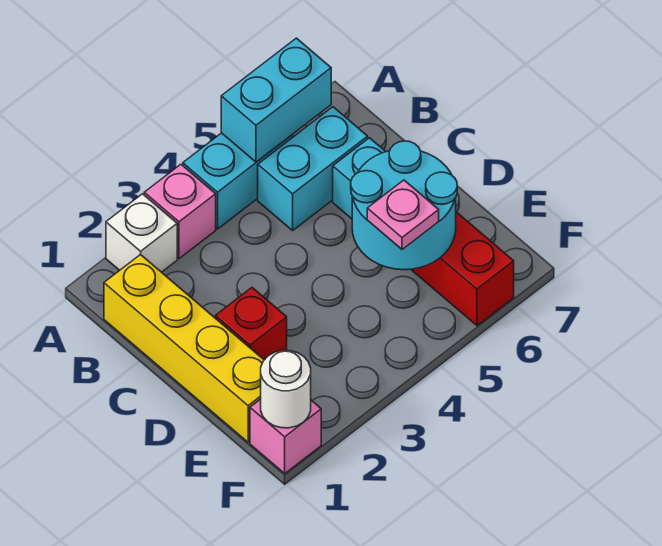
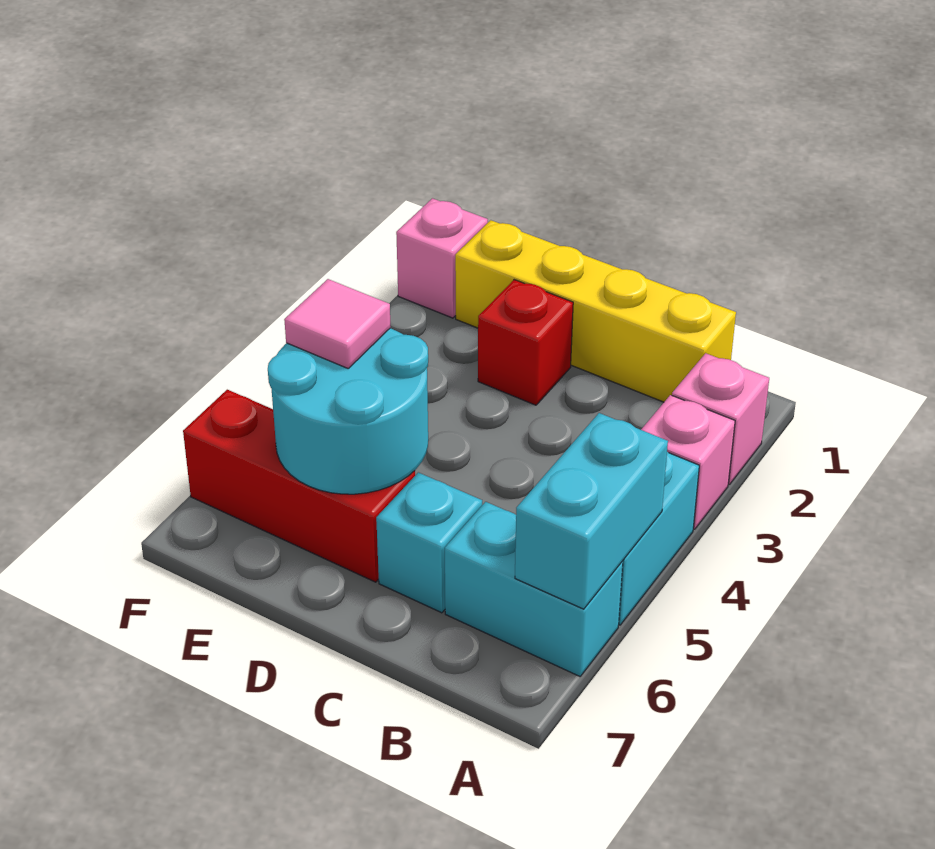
white 1x1 brick [106,194,177,272] -> pink 1x1 brick [672,353,769,485]
cyan 1x2 brick [258,107,368,231] -> cyan 1x2 brick turned to [445,502,623,676]
pink 1x1 plate [367,180,439,249] -> pink 1x1 tile [284,279,391,368]
white 1x1 round brick [261,350,311,428] -> none

